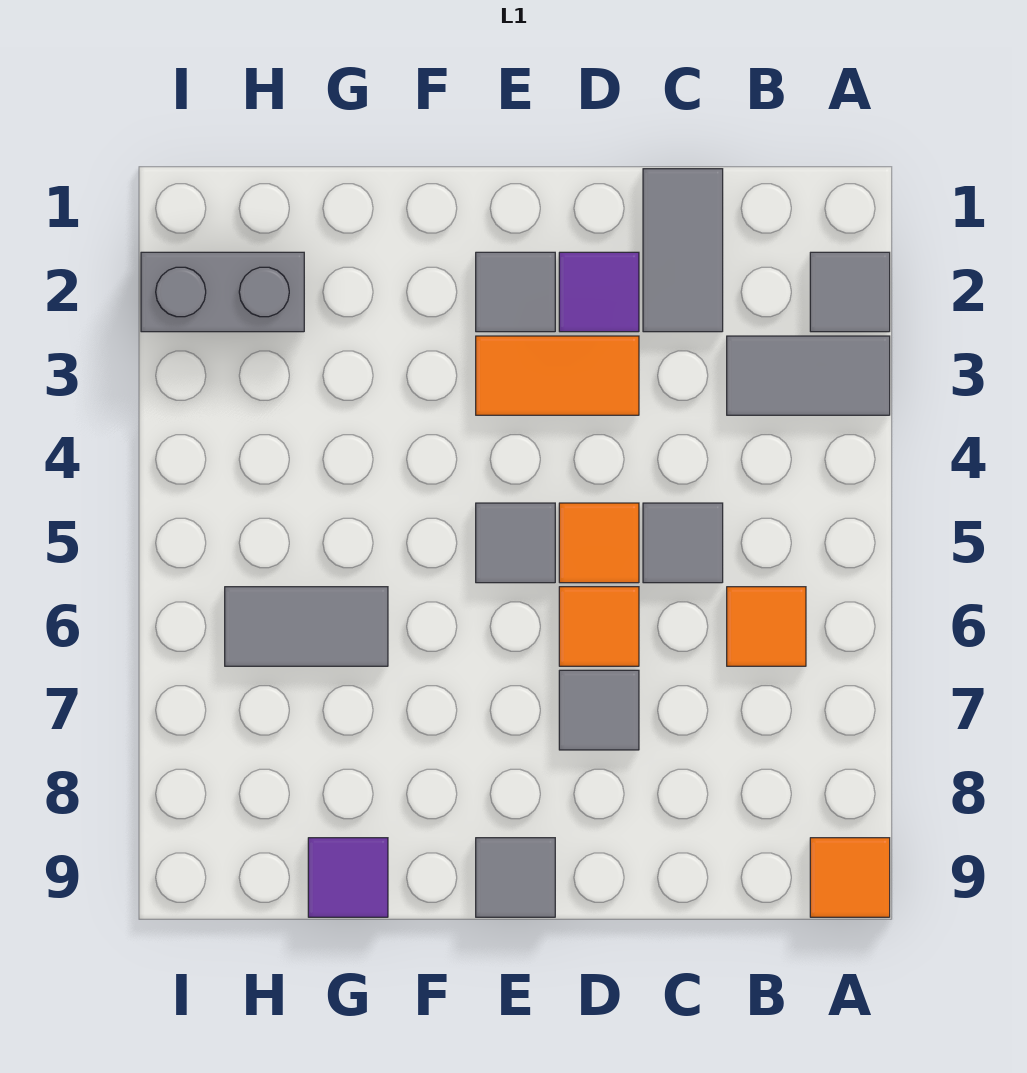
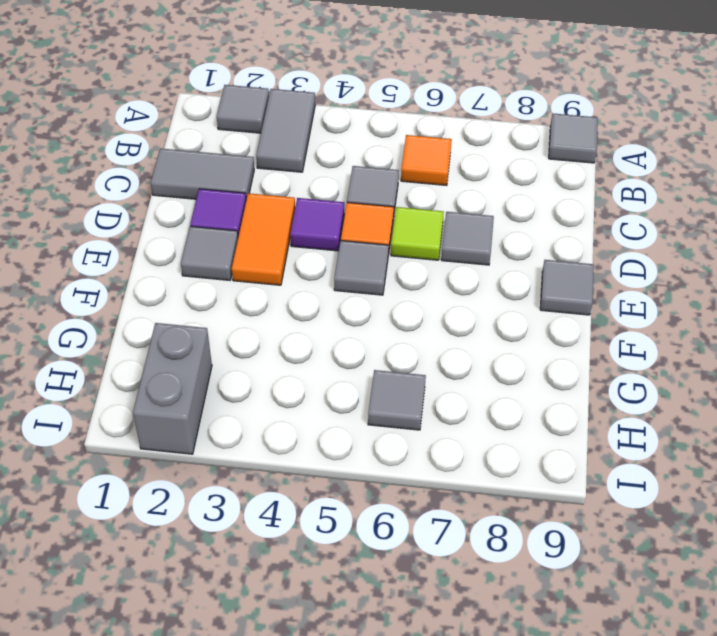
orange 1x1 tile [810,838,890,917] -> grey 1x1 tile [549,114,598,163]
orange 1x1 tile [559,587,639,666] -> lime 1x1 tile [391,207,444,260]
grey 1x2 tile [225,587,388,666] -> grey 1x1 tile [368,370,426,430]
purple 1x1 tile [308,838,388,917] -> purple 1x1 tile moved to [290,198,344,251]

